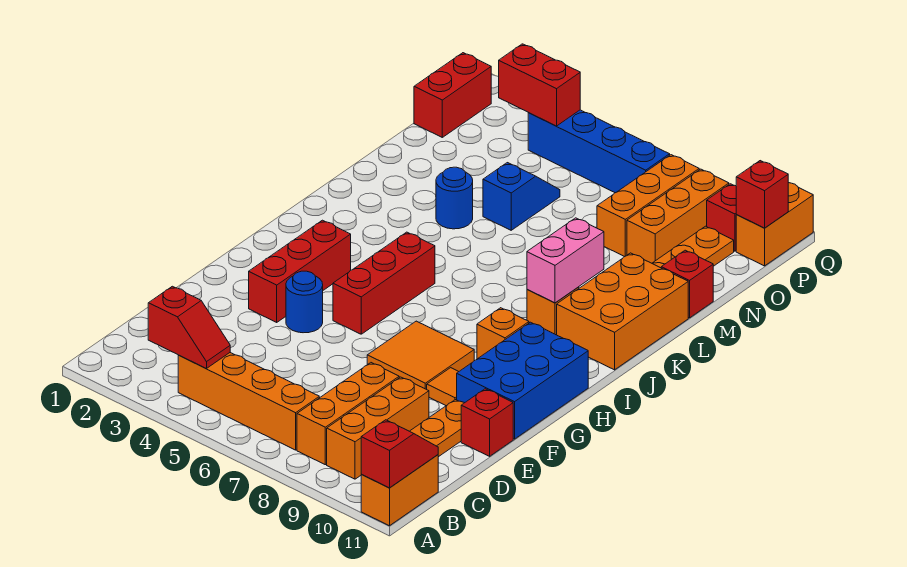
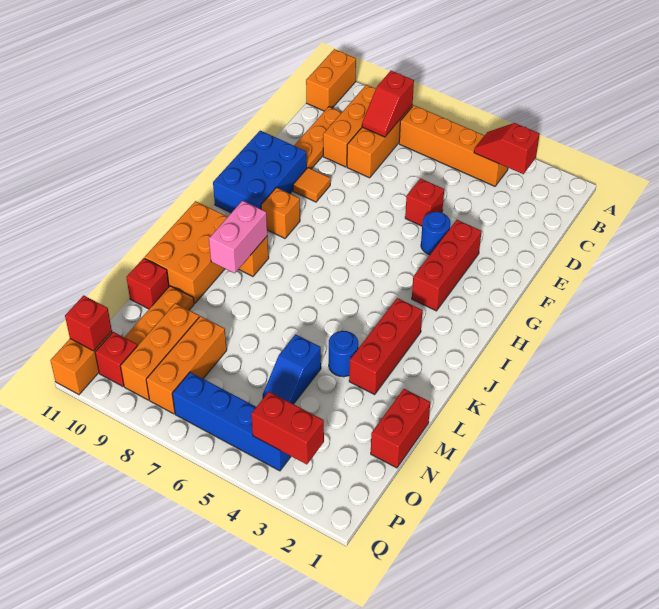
red 1x2 slope [361,420,438,488] -> red 1x2 slope moved to [362,71,414,137]
red 1x1 brick [461,389,513,456] -> red 1x1 brick moved to [405,179,444,226]
orange 2x2 tile [367,321,474,389] -> none
red 1x3 brick [333,232,435,334] -> red 1x3 brick moved to [349,298,422,394]
red 1x2 brick [414,53,491,137] -> red 1x2 brick moved to [371,389,430,468]

